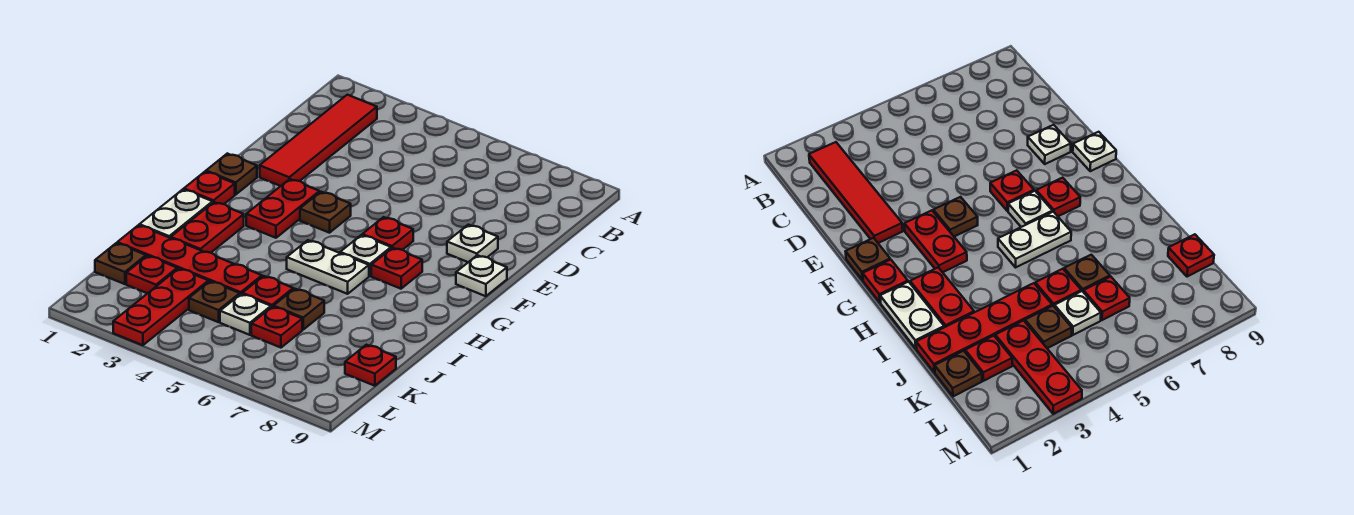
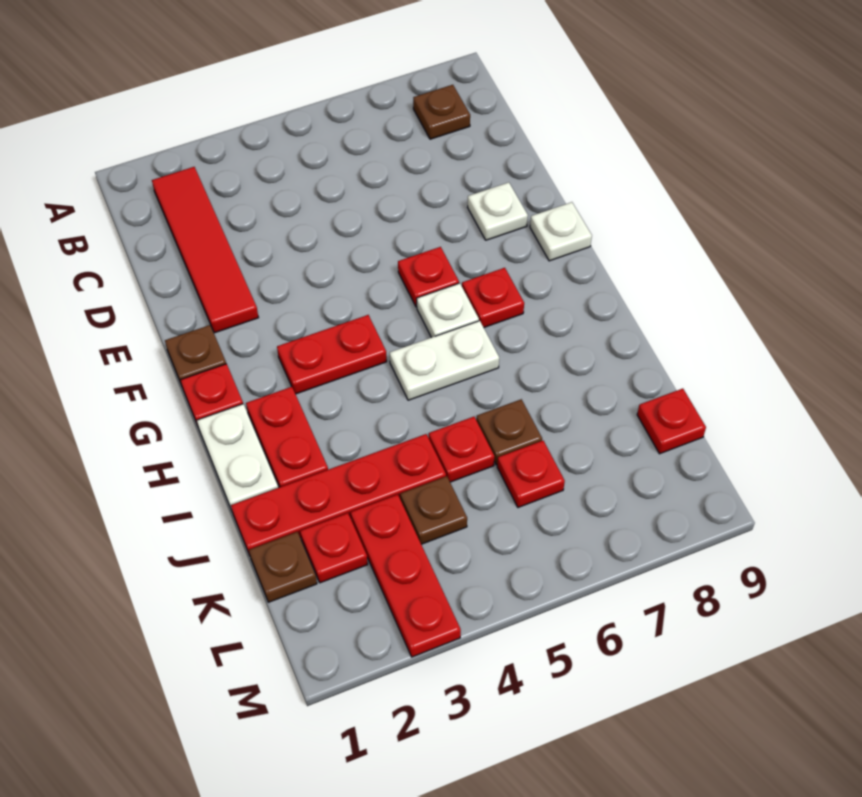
red 1x2 plate [246,179,319,238] -> red 1x2 plate turned to [277,315,387,394]
brown 1x1 plate [300,192,351,233] -> brown 1x1 plate moved to [413,85,470,139]
white 1x1 plate [220,294,271,335] -> none

